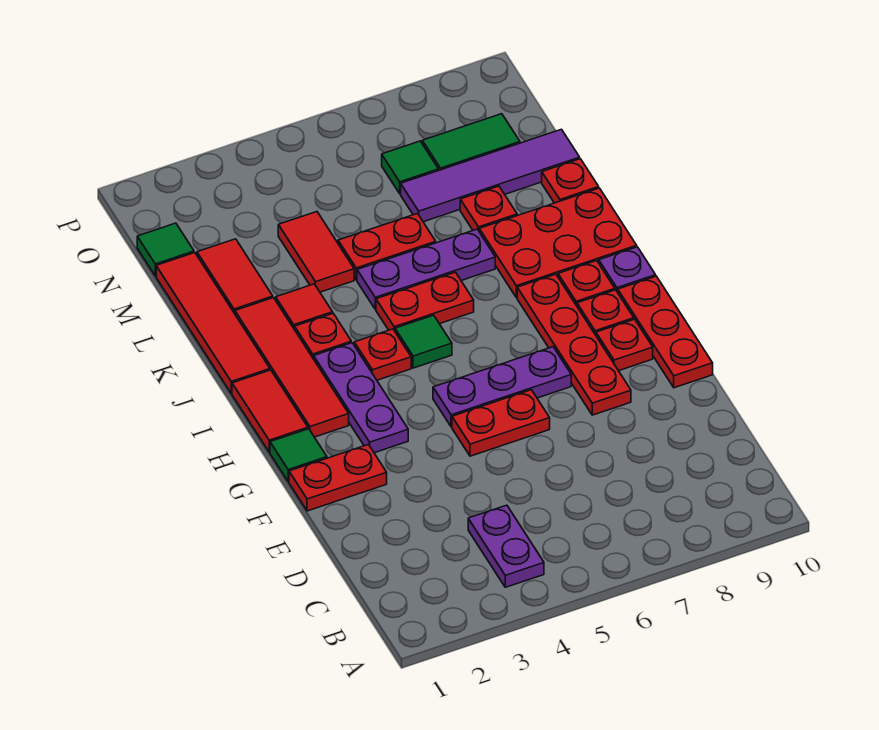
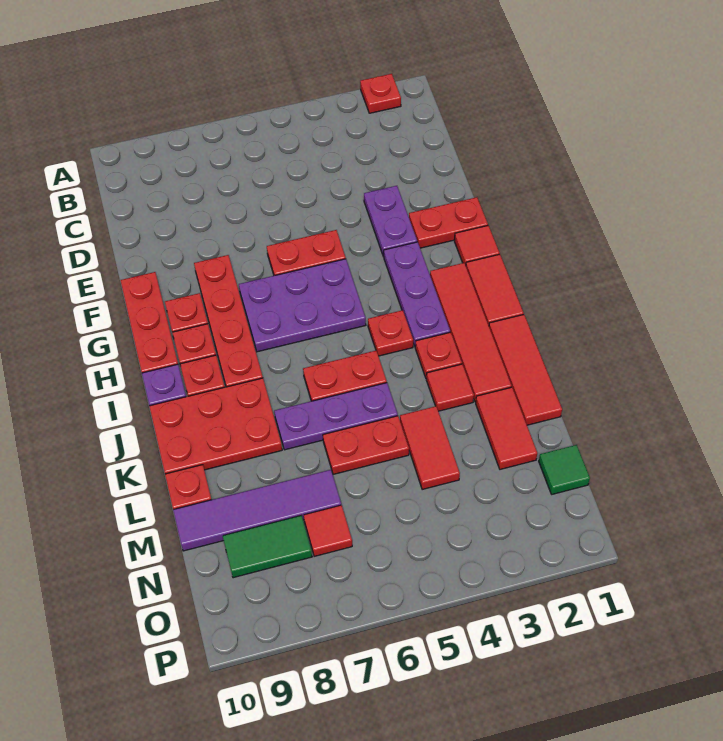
purple 1x2 plate [468,505,544,587] -> purple 1x2 plate moved to [364,186,417,257]
green 1x1 tile [270,429,327,482] -> red 1x1 tile [454,226,500,265]
purple 1x3 plate [433,347,571,427] -> purple 2x3 plate [239,259,366,352]
green 1x1 tile [395,315,452,368] -> none
red 1x4 tile [156,253,270,393] -> red 1x3 tile [489,314,562,425]
red 1x1 plate [460,186,517,231] -> red 1x1 plate moved to [360,74,401,113]
green 1x1 tile [382,141,438,194] -> red 1x1 tile [304,505,352,557]

